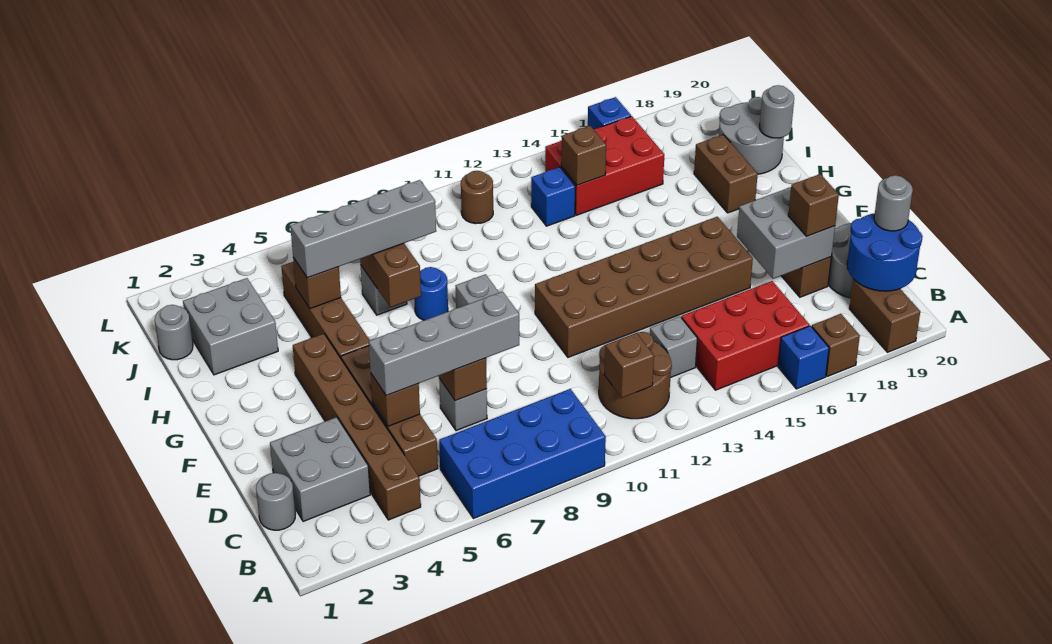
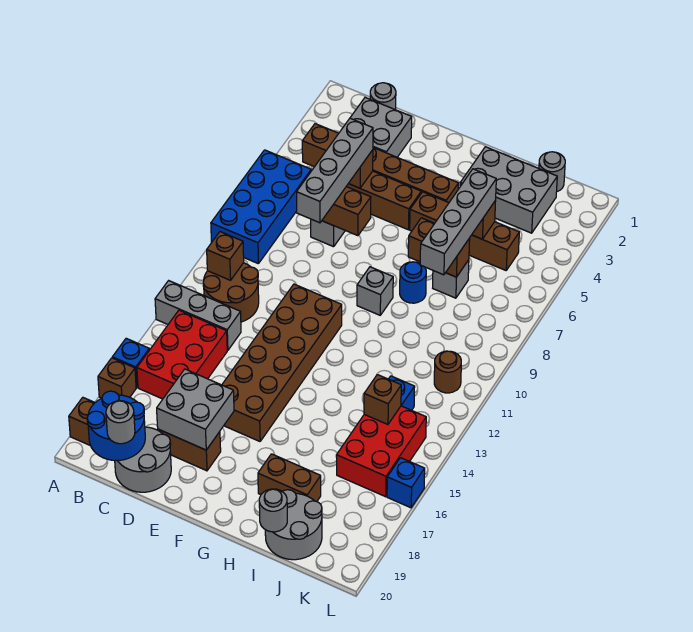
grey 1x1 brick [650,316,697,378] -> grey 1x3 brick [155,281,241,350]
brown 1x1 brick [788,174,839,236] -> none
grey 2x2 brick [183,278,278,375] -> grey 2x3 brick [460,147,557,233]

